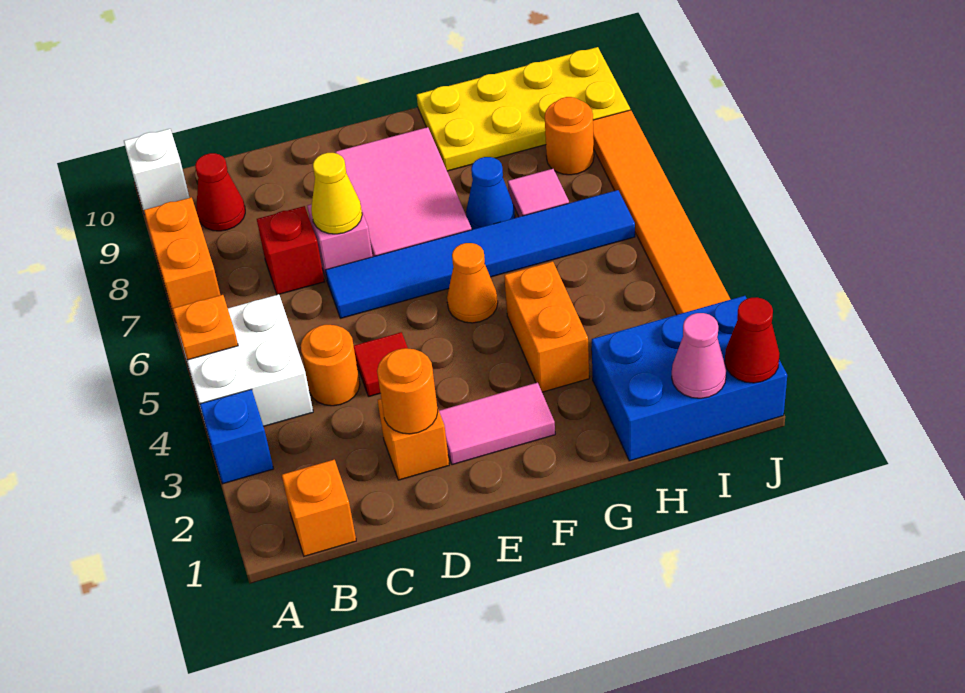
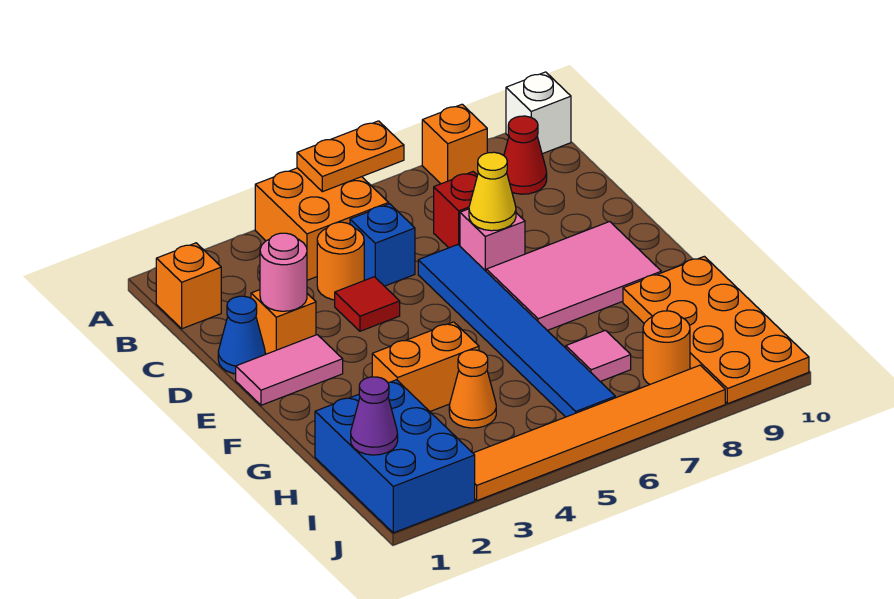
blue 1x1 brick [200,389,274,484] -> blue 1x1 brick moved to [350,204,415,286]
white 2x2 brick [181,294,313,426] -> orange 2x2 brick [255,168,389,280]
orange 1x1 plate [173,295,238,360] -> orange 1x2 plate [297,121,404,192]
orange 1x2 brick [144,197,220,322] -> orange 1x1 brick [422,104,487,184]
orange 1x1 round brick [377,348,438,434] -> pink 1x1 round brick [260,233,307,311]
pink 1x2 tile [439,383,555,465] -> pink 1x2 tile turned to [236,335,343,405]
orange 1x1 cone [447,243,498,323] -> orange 1x1 cone moved to [449,350,496,428]
blue 1x1 cone [466,157,515,230] -> blue 1x1 cone moved to [218,296,265,374]
yellow 2x4 plate [417,47,630,171] -> orange 2x4 plate [623,256,809,404]
pink 1x1 cone [672,313,726,398] -> purple 1x1 cone [351,377,398,455]
red 1x1 cone [725,297,779,383] -> none

